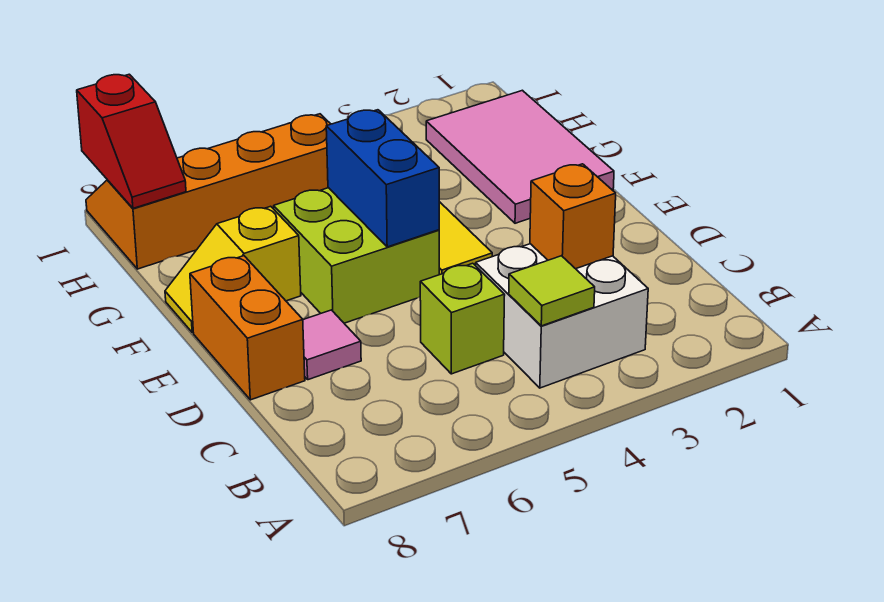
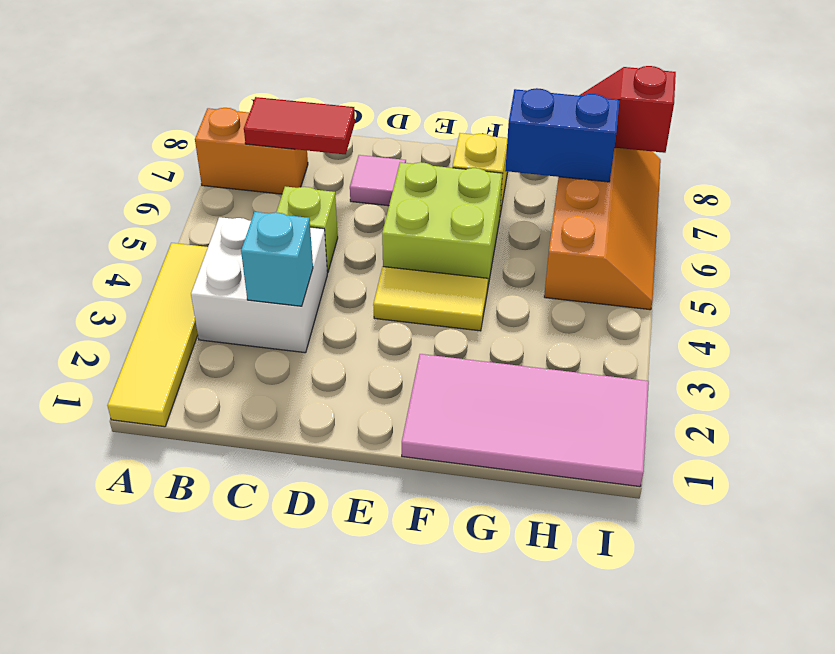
none -> yellow 1x4 tile [107,243,208,427]
lime 1x1 tile [509,256,595,326] -> none
none -> red 1x2 tile [244,97,355,154]
orange 1x1 brick [530,164,616,269] -> cyan 1x1 brick [241,212,313,306]
orange 1x2 brick [190,256,305,400] -> orange 1x2 brick moved to [195,108,308,194]
blue 1x2 brick [326,110,439,247] -> blue 1x2 brick moved to [505,88,619,182]
pink 2x3 tile [426,90,614,223] -> pink 2x4 tile [402,354,649,487]

